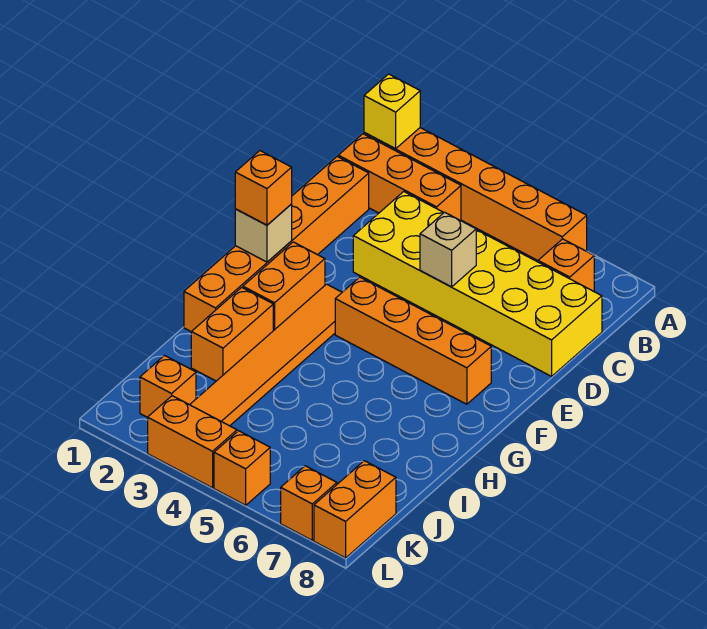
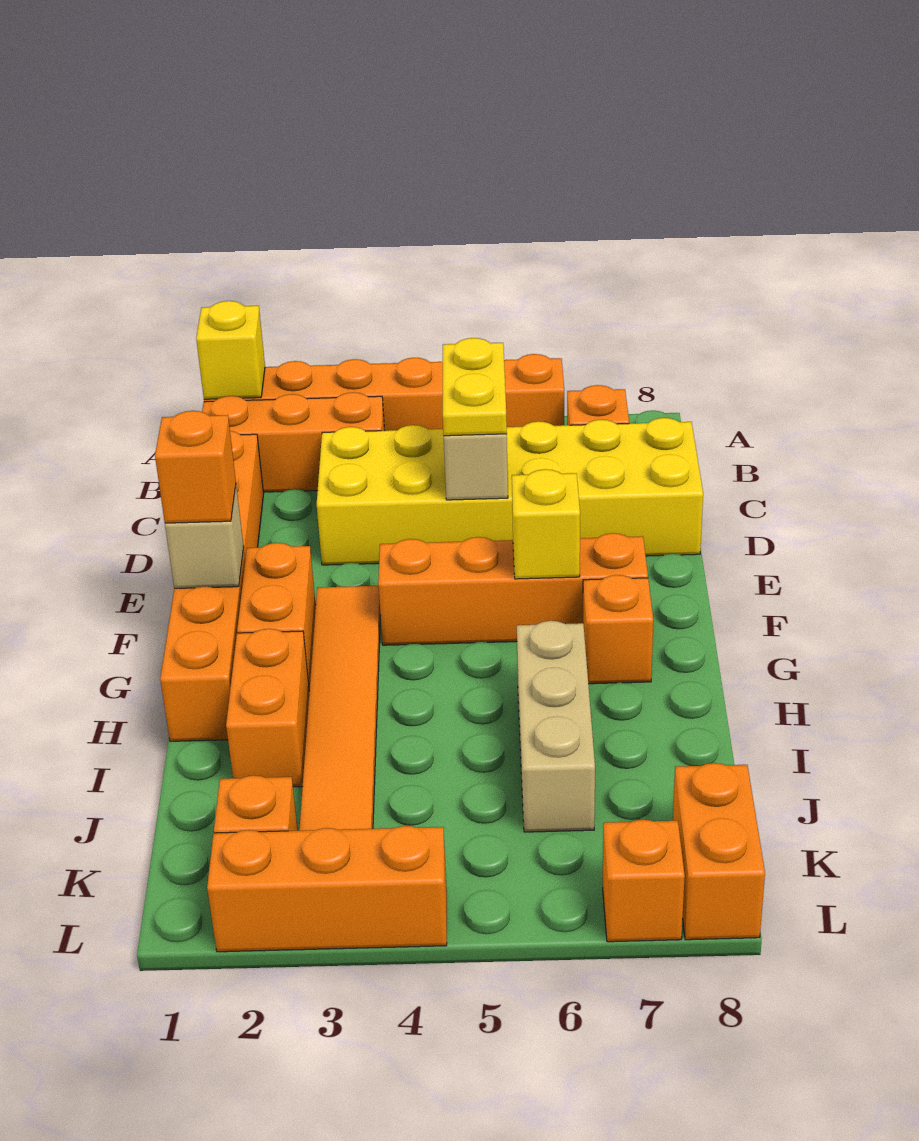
none -> yellow 1x2 plate [443,338,507,436]
none -> yellow 1x1 brick [512,469,580,579]
none -> tan 1x3 brick [517,621,595,832]
orange 1x2 brick [148,396,237,488] -> orange 1x3 brick [207,826,447,952]
orange 1x1 brick [214,431,270,505] -> orange 1x1 brick moved to [583,575,653,684]

